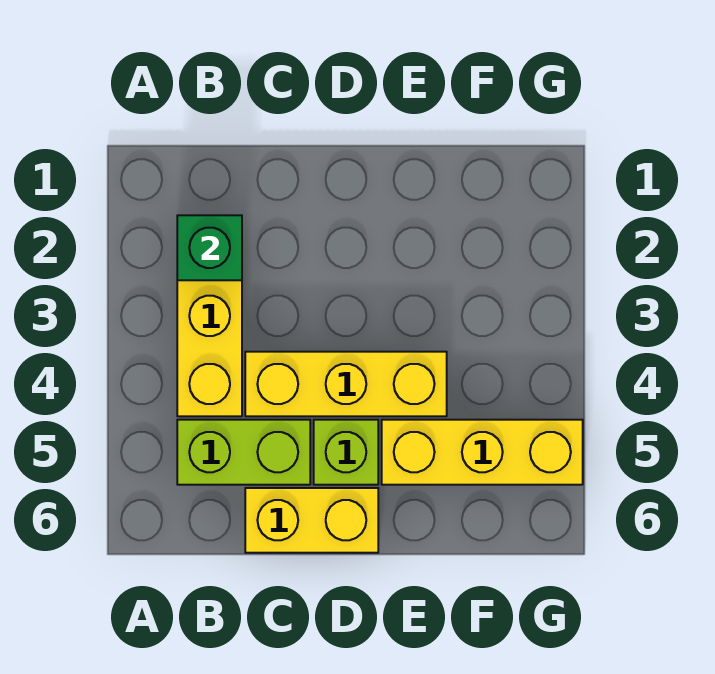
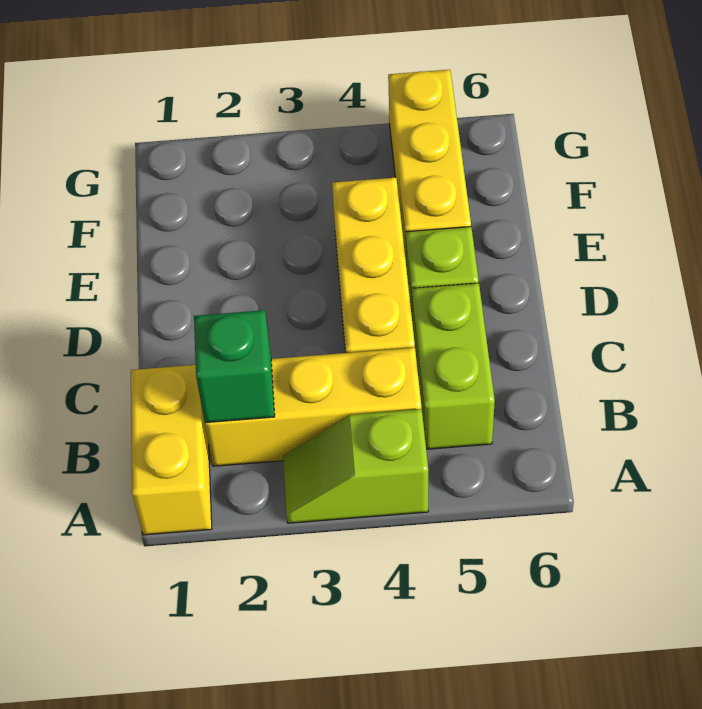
none -> lime 1x2 slope [283,409,428,523]
yellow 1x2 brick [245,488,378,553] -> yellow 1x2 brick moved to [131,365,212,535]

